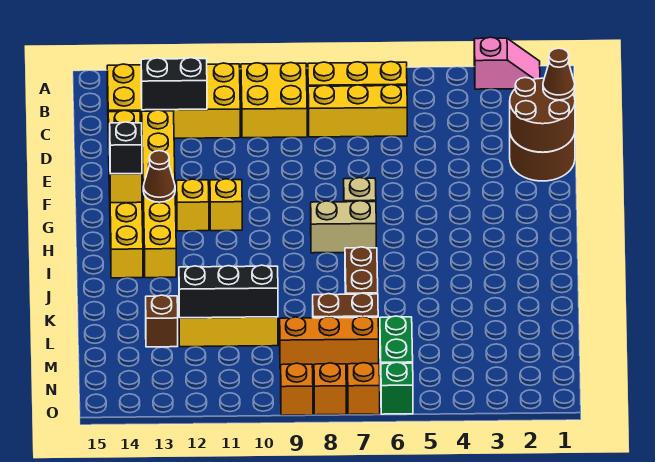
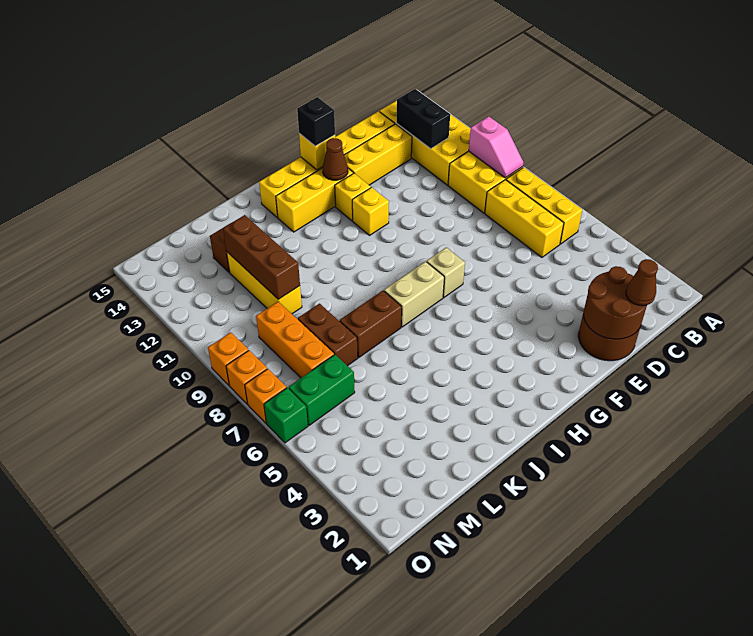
pink 1x2 slope [474,37,540,89] -> pink 1x2 slope moved to [469,116,524,178]
tan 1x2 brick [311,201,376,253] -> tan 1x2 brick turned to [384,261,444,327]
black 1x3 brick [179,265,278,318] -> brown 1x3 brick [223,215,300,299]

